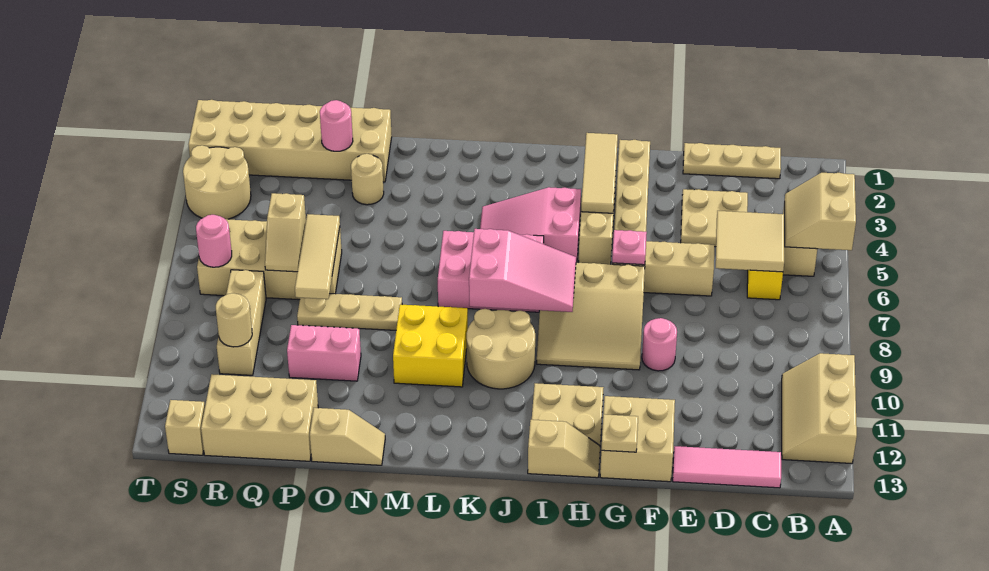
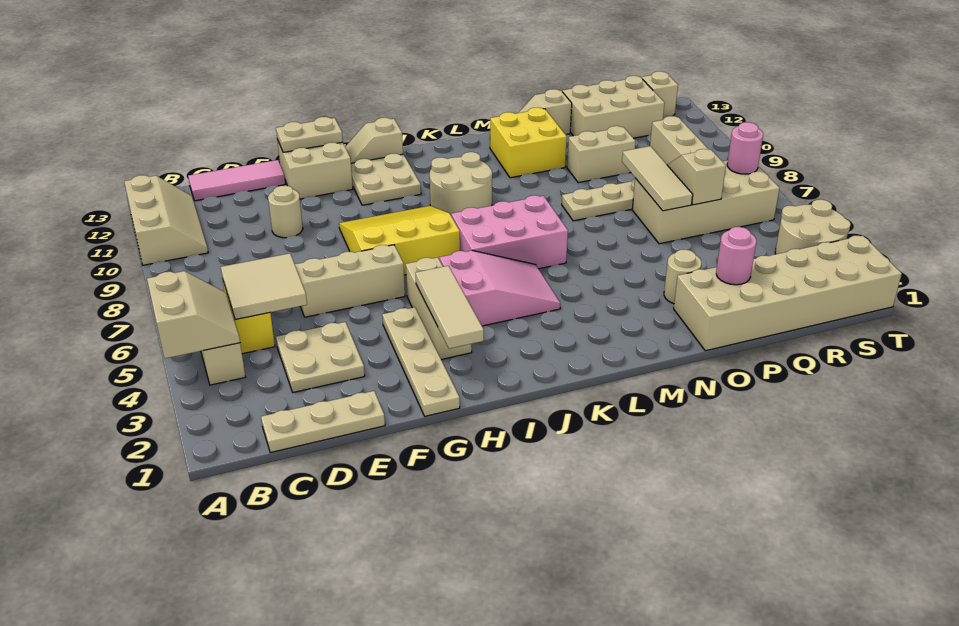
pink 1x1 round brick [642,318,677,371] -> none
pink 1x1 plate [612,230,647,265] -> none
tan 3x3 slope [537,263,645,370] -> yellow 3x3 slope [339,206,460,275]
tan 1x1 plate [601,414,638,452] -> tan 1x2 plate [276,117,343,152]
pink 2x3 slope [469,229,576,312] -> none
yellow 2x2 brick [393,305,468,387] -> yellow 2x2 brick moved to [490,107,567,178]
pink 1x2 brick [287,325,361,381] -> tan 1x2 brick [567,126,636,183]
tan 1x1 round brick [216,293,252,347] -> tan 1x1 round brick moved to [268,185,303,238]

